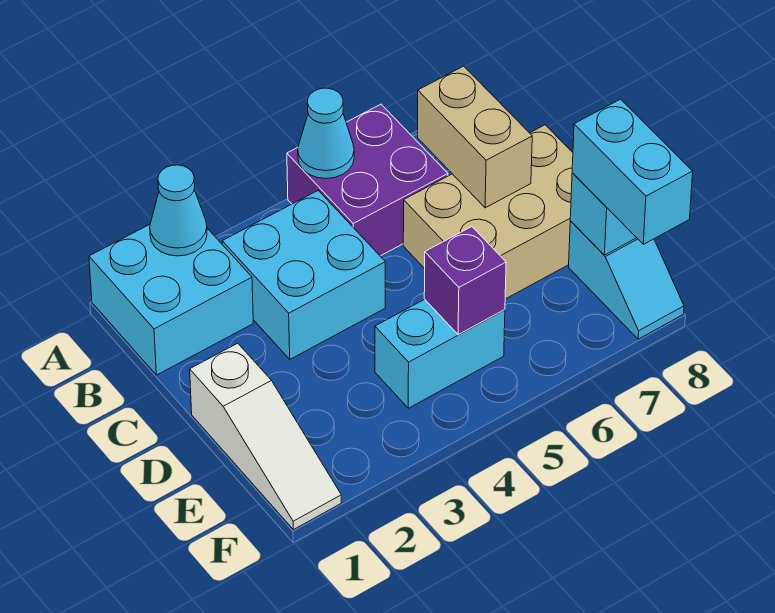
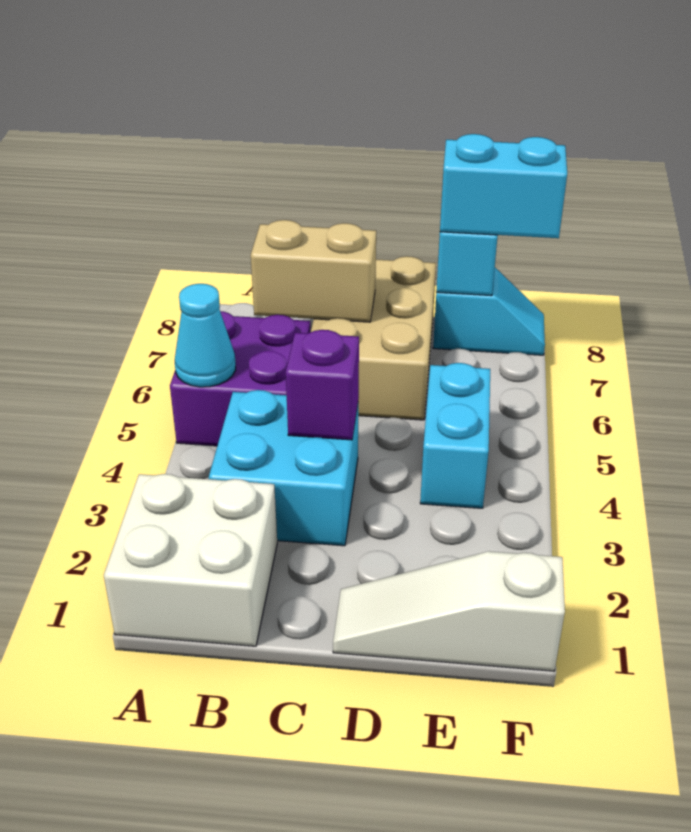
cyan 2x2 brick [89,225,253,375] -> white 2x2 brick [104,474,277,646]
cyan 1x1 cone [150,165,207,256] -> none
white 1x3 slope [190,343,341,530] -> white 1x3 slope turned to [333,551,565,671]
purple 1x1 brick [424,227,506,335] -> purple 1x1 brick moved to [286,330,359,440]

